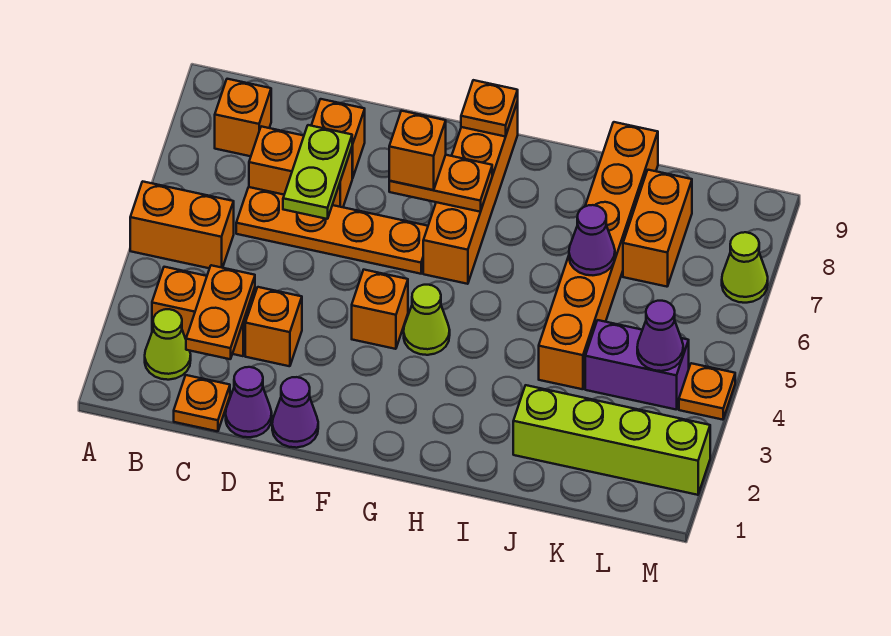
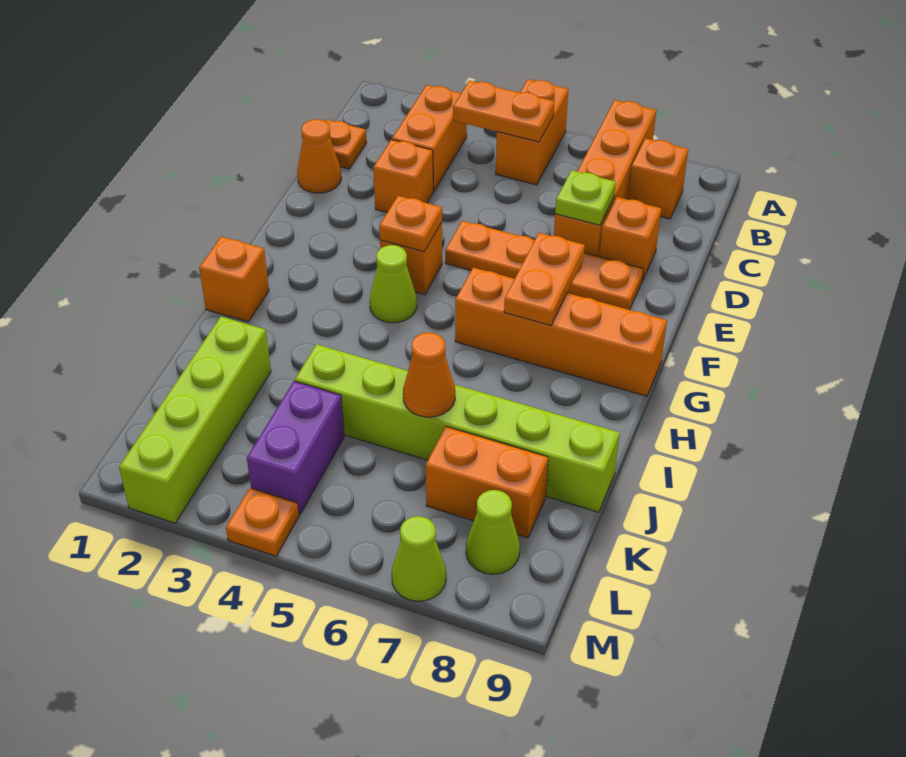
lime 1x1 cone [145,309,191,380] -> lime 1x1 cone moved to [466,490,520,574]
orange 1x2 plate [186,265,255,359] -> orange 1x2 plate moved to [453,81,555,142]
orange 1x4 plate [236,187,428,274] -> orange 1x4 plate turned to [445,221,644,310]
orange 1x2 brick [249,126,352,207] -> orange 1x4 brick [554,100,656,257]
purple 1x1 cone [226,367,272,437] -> orange 1x1 cone [297,119,341,193]
lime 1x2 plate [283,125,352,219] -> lime 1x1 plate [555,170,616,225]
purple 1x1 cone [272,377,318,448] -> none
orange 1x1 brick [389,111,446,190] -> orange 1x1 brick moved to [199,236,269,322]
orange 1x1 plate [461,80,518,137] -> orange 1x1 plate moved to [379,196,442,252]
orange 1x6 brick [539,122,658,389] -> lime 1x6 brick [295,344,620,512]
purple 1x1 cone [569,205,615,275] -> orange 1x1 cone [403,332,455,417]
purple 1x1 cone [637,301,683,371] -> none

